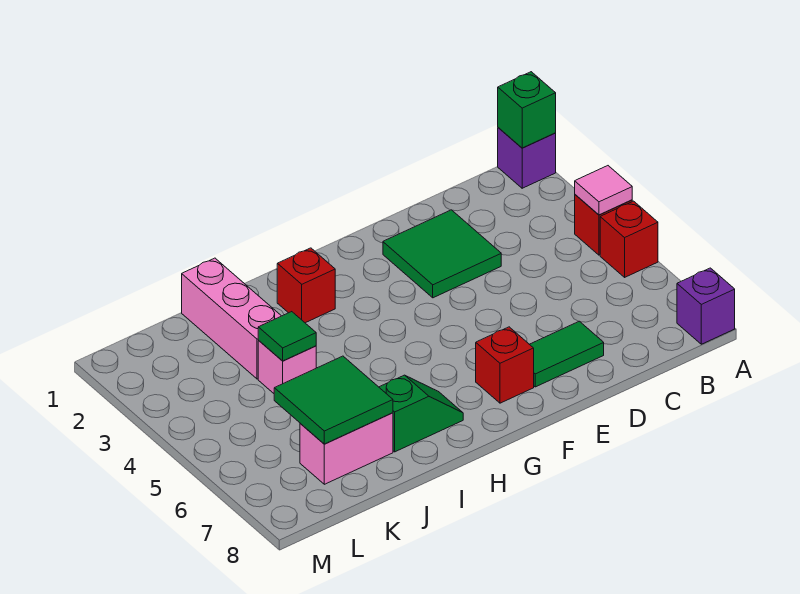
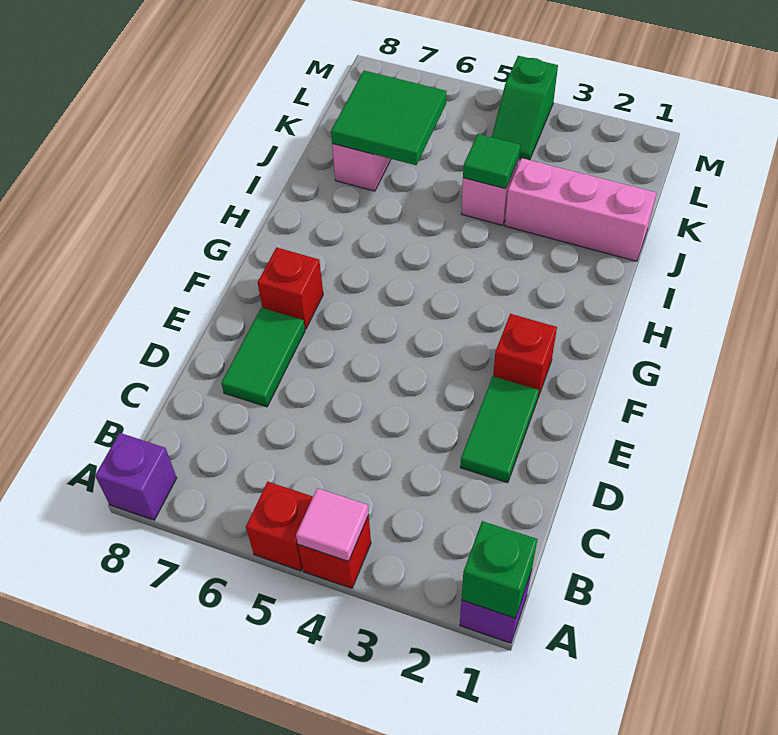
green 2x2 tile [383,210,501,298] -> green 1x2 tile [460,376,539,483]
red 1x1 brick [277,248,335,323] -> red 1x1 brick moved to [493,314,557,397]
green 1x2 slope [379,375,463,452] -> green 1x2 slope moved to [492,56,558,160]

